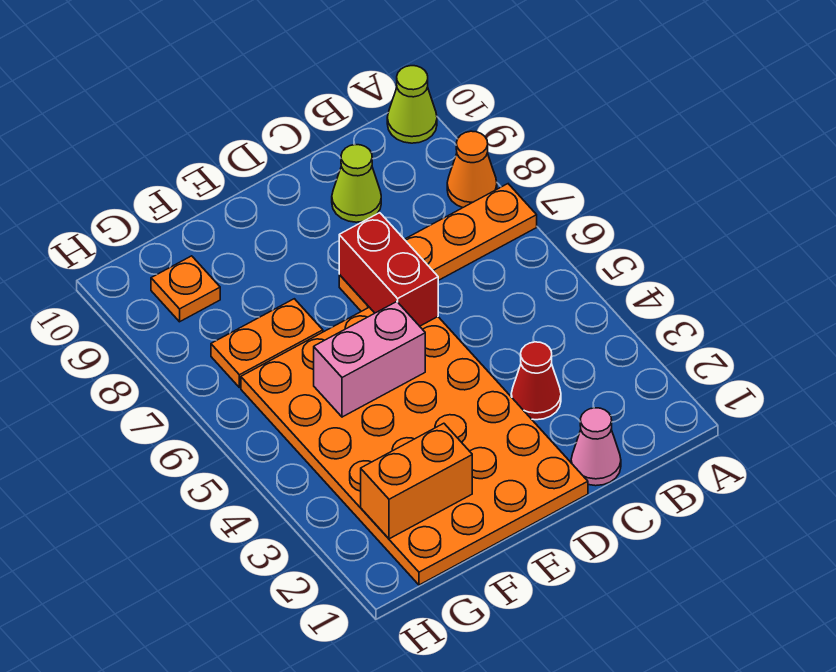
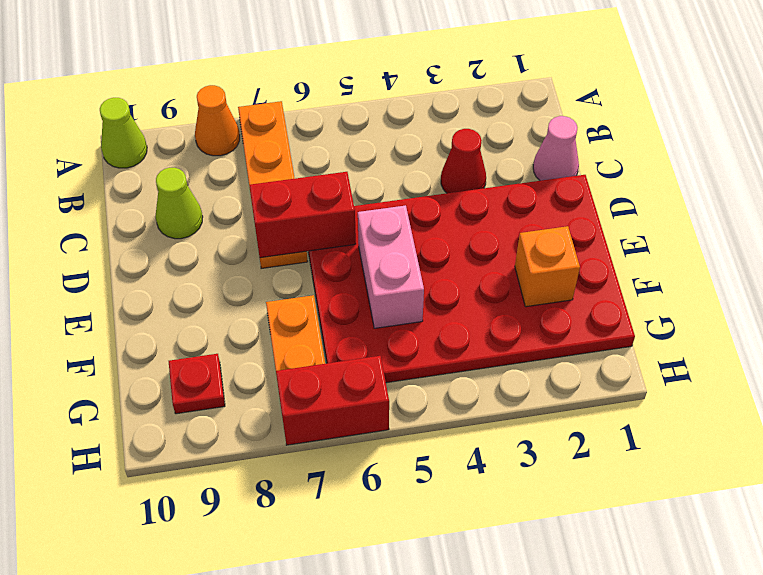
orange 4x6 plate [241,307,588,585] -> red 4x6 plate [308,175,635,383]
orange 1x2 brick [361,423,472,539] -> orange 1x1 brick [515,226,580,307]
orange 1x1 plate [151,256,220,322] -> red 1x1 plate [169,354,225,414]
none -> red 1x2 brick [276,356,389,445]

